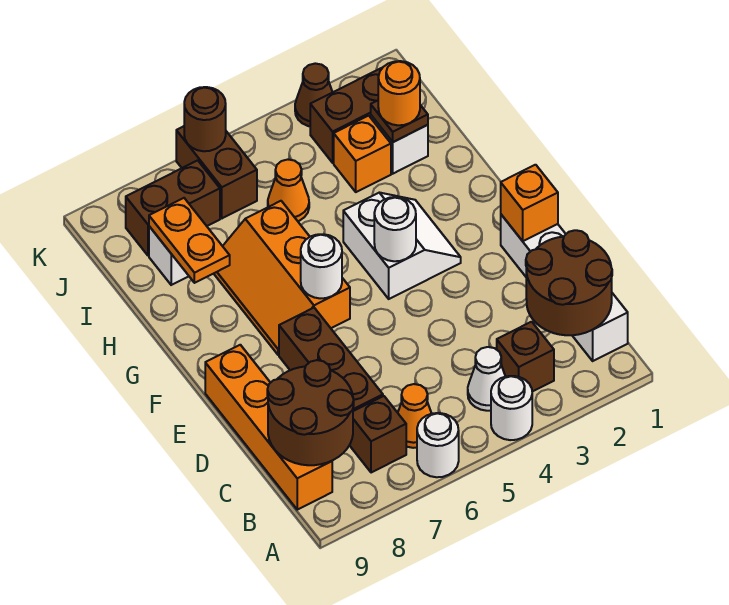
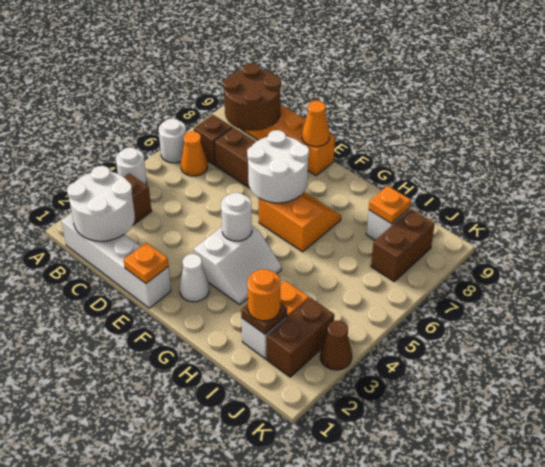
brown 2x2 round brick [526,230,612,335] -> white 2x2 round brick [67,166,135,241]
white 1x1 cone [468,347,505,411] -> white 1x1 cone moved to [179,254,209,302]
orange 1x1 brick [501,165,558,241] -> orange 1x1 plate [124,243,168,283]
white 2x2 slope [343,193,461,299] -> white 2x2 slope turned to [194,226,281,305]
orange 2x3 slope [214,201,350,355] -> orange 2x2 slope [259,192,341,252]
white 1x1 round brick [301,234,342,298] -> white 2x2 round brick [247,130,309,203]
orange 1x2 plate [149,198,230,283] -> orange 1x1 plate [369,186,411,224]
orange 1x1 cone [268,160,309,221] -> orange 1x1 cone moved to [302,101,330,147]
brown 1x2 brick [176,126,257,218] -> none
brown 1x1 round brick [184,87,226,151] -> none

